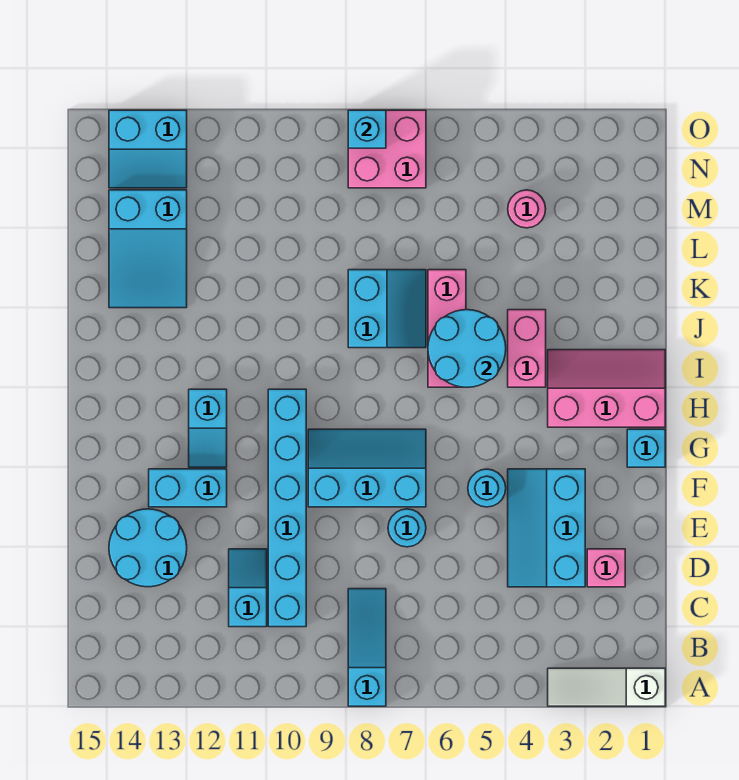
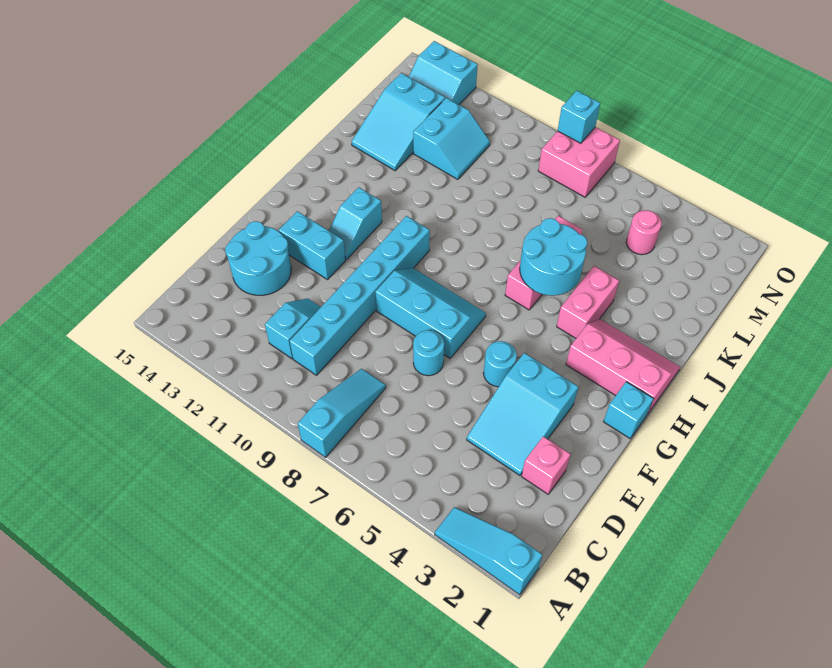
white 1x3 slope [548,668,665,706] -> cyan 1x3 slope [435,507,542,595]
cyan 2x3 slope [508,469,585,587] -> cyan 2x3 slope turned to [467,353,578,475]
cyan 2x2 slope [348,270,426,348] -> cyan 2x2 slope moved to [413,98,490,179]

